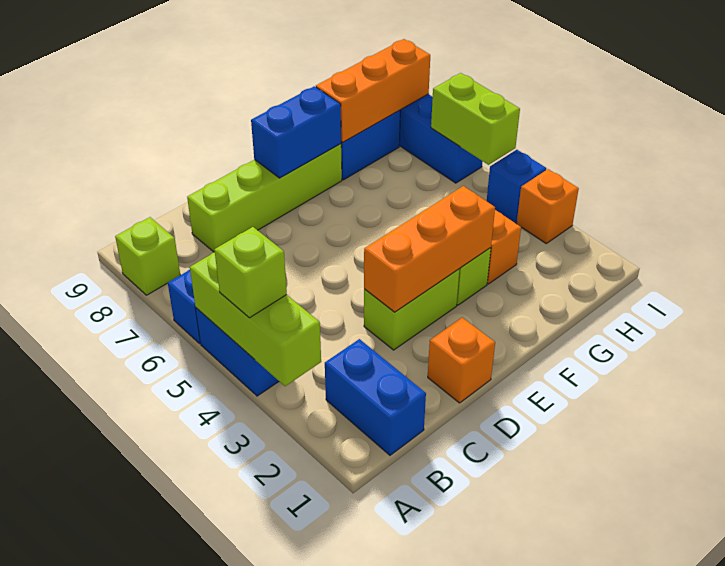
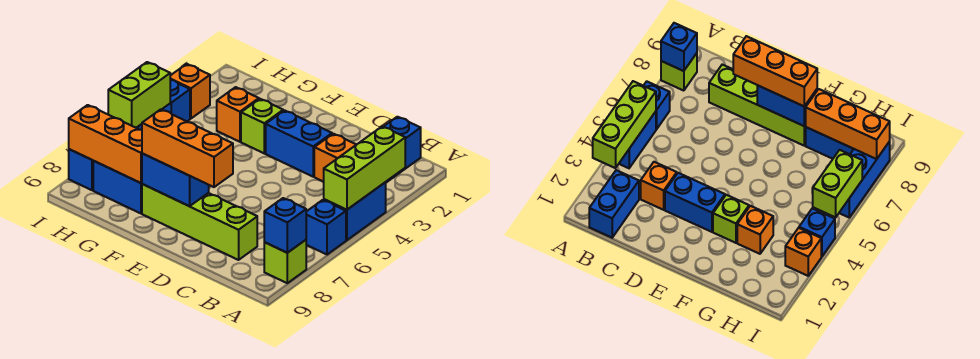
lime 1x1 brick [214,227,287,318] -> none
none -> blue 1x1 brick [264,198,306,253]
orange 1x1 brick [428,318,495,403] -> orange 1x1 brick moved to [314,134,356,182]
lime 1x2 brick [364,269,459,350] -> blue 1x2 brick [266,110,332,177]
orange 1x3 brick [364,186,495,312] -> orange 1x3 brick moved to [142,109,233,187]

